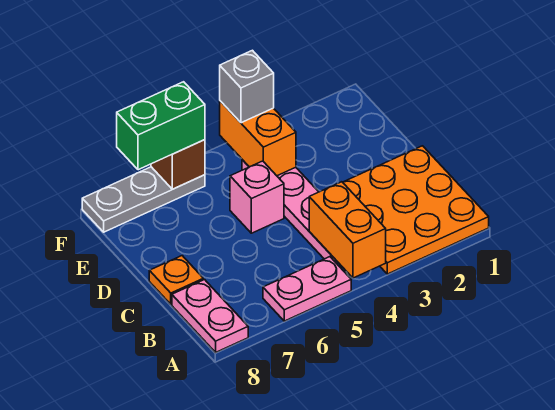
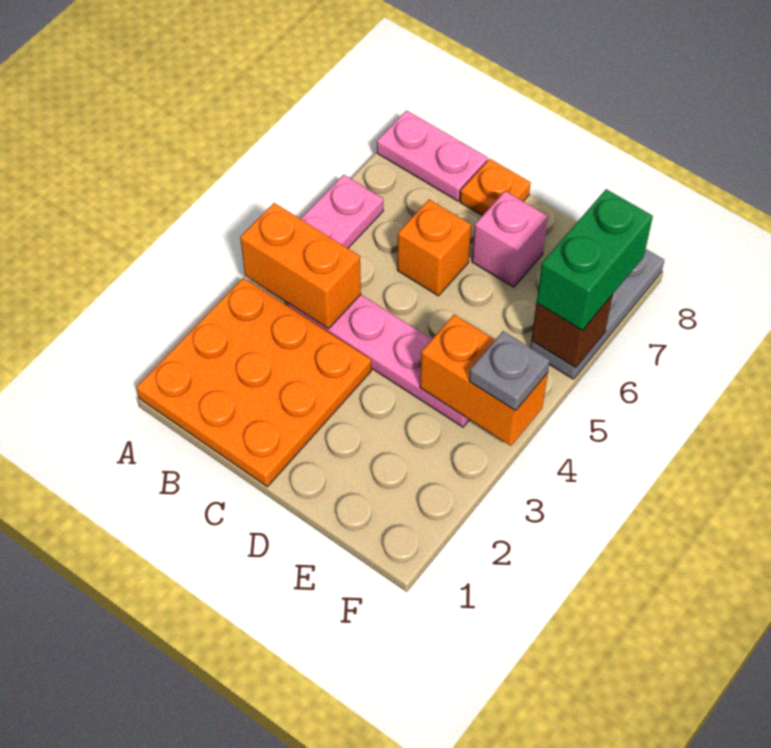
none -> orange 1x1 brick [397,200,471,296]
pink 1x1 brick [230,161,284,233] -> pink 1x1 brick moved to [472,191,548,287]
grey 1x1 brick [220,50,274,123] -> grey 1x1 plate [469,331,550,411]

